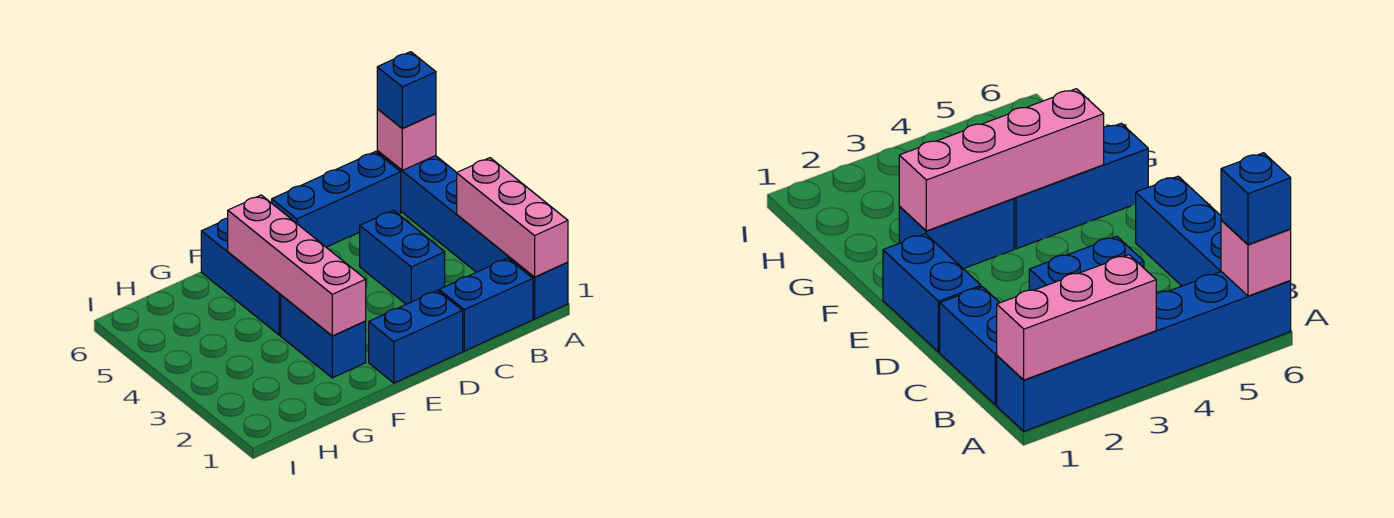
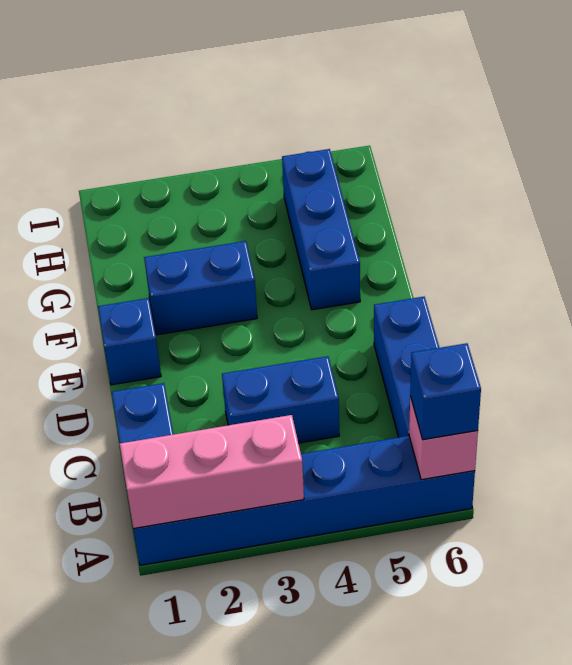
blue 1x2 brick [369,290,463,383] -> blue 1x1 brick [98,298,161,385]
pink 1x4 brick [228,195,366,336] -> none
blue 1x3 brick [201,218,281,335] -> blue 1x3 brick turned to [282,149,360,310]

